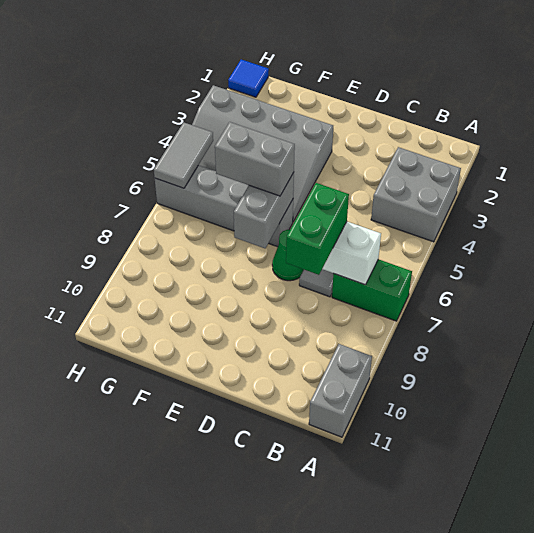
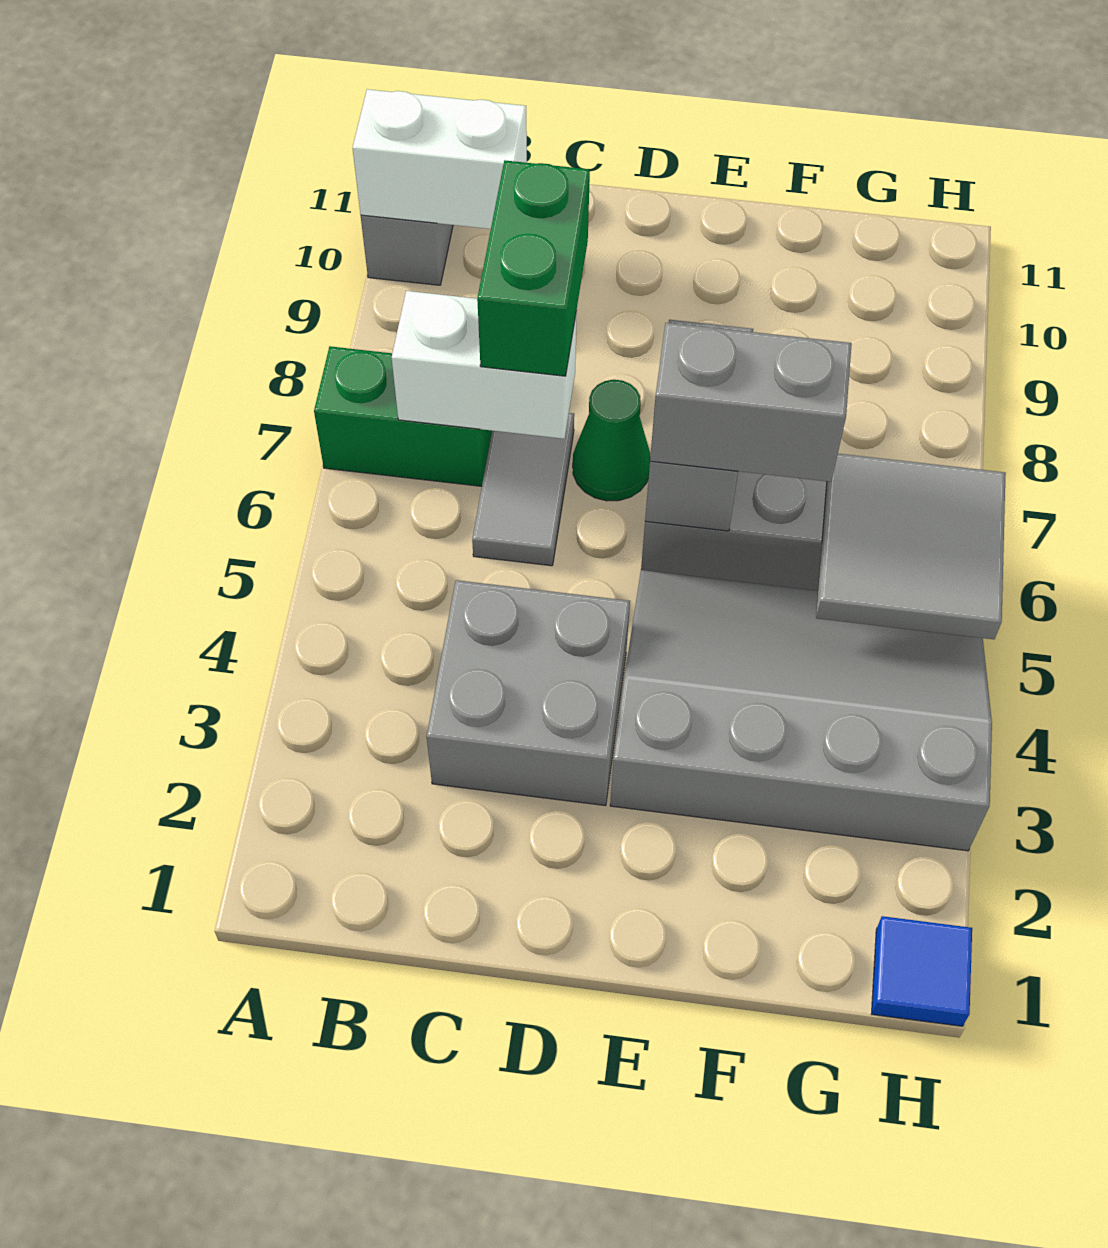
grey 2x2 brick [371,147,461,242] -> grey 2x2 brick moved to [427,580,630,806]
none -> white 1x2 brick [353,89,527,229]
grey 1x2 tile [154,122,213,188] -> grey 2x2 tile [816,454,1006,639]

